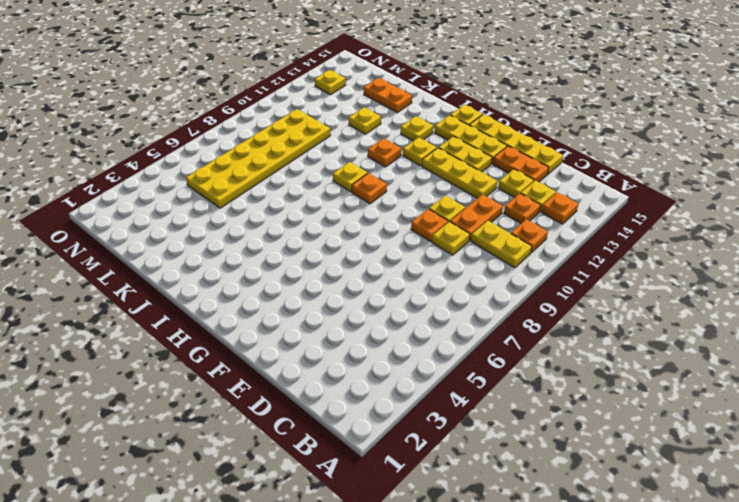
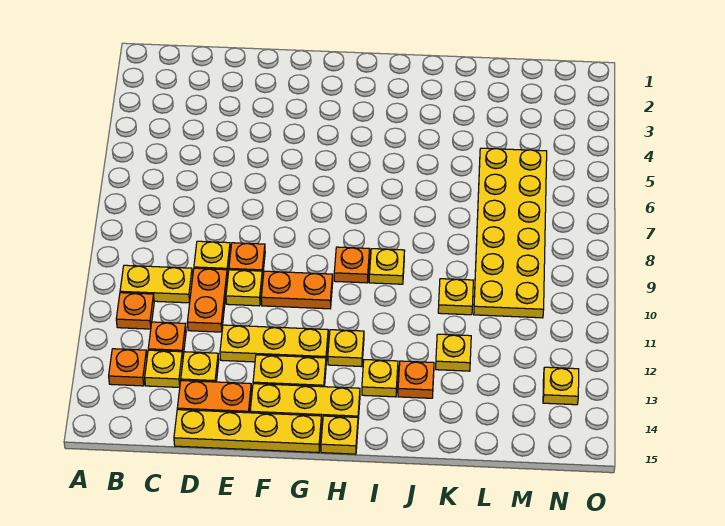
orange 1x1 plate [368,138,401,167] -> orange 1x1 plate moved to [398,361,434,398]
none -> yellow 1x1 plate [438,279,473,315]
orange 1x2 plate [364,78,412,112] -> orange 1x2 plate moved to [261,271,333,309]

